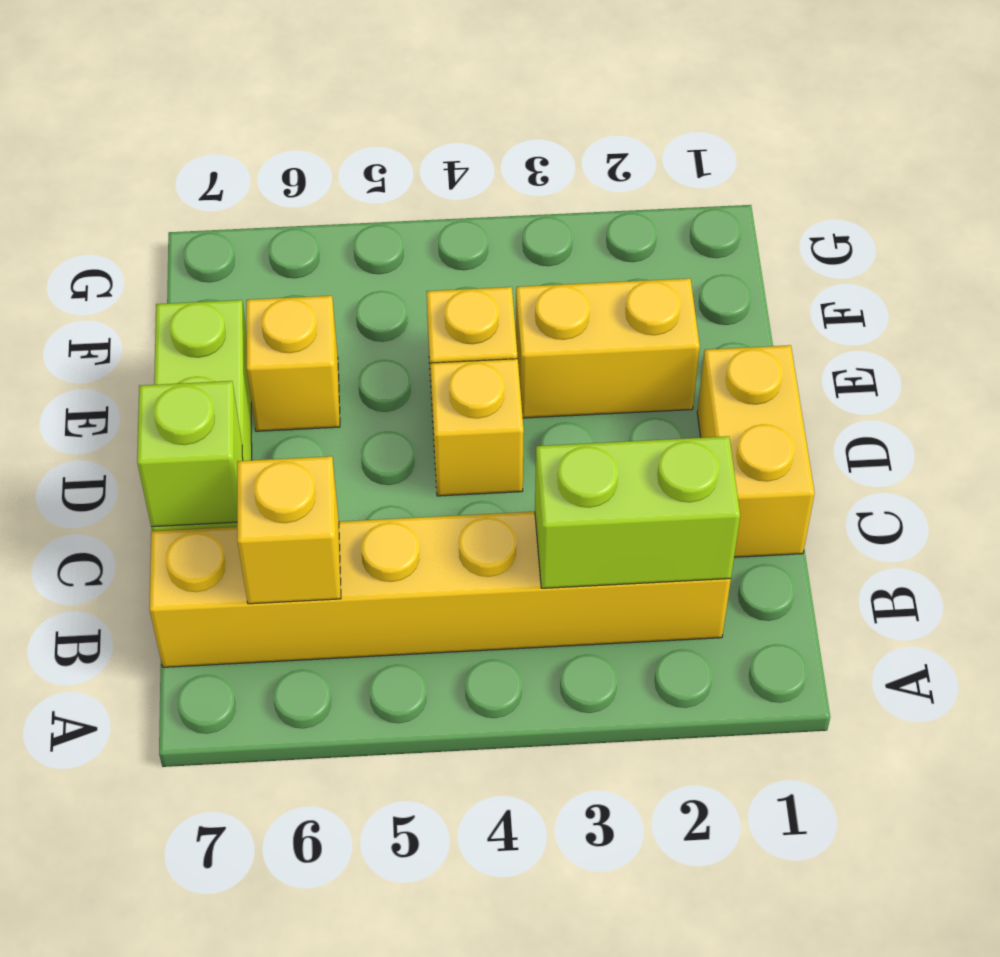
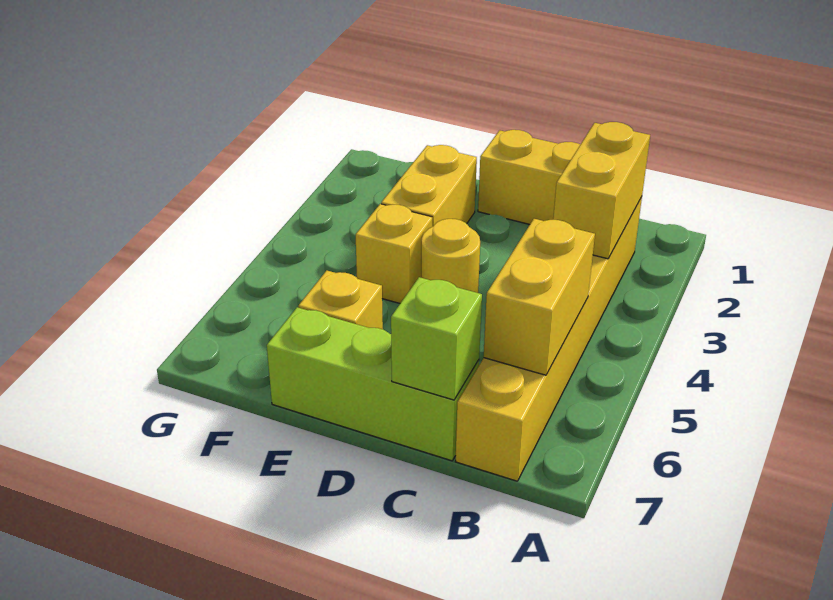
lime 1x2 brick [535,436,740,588] -> yellow 1x2 brick [553,122,650,259]
yellow 1x1 brick [237,456,341,604] -> yellow 1x2 brick [484,219,595,375]
yellow 1x1 brick [431,359,524,496] -> yellow 1x1 round brick [421,219,480,293]

